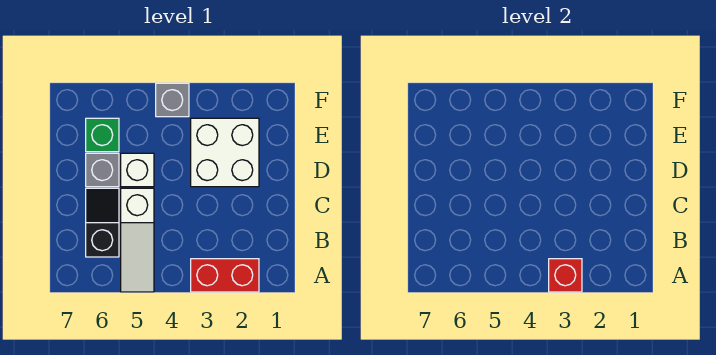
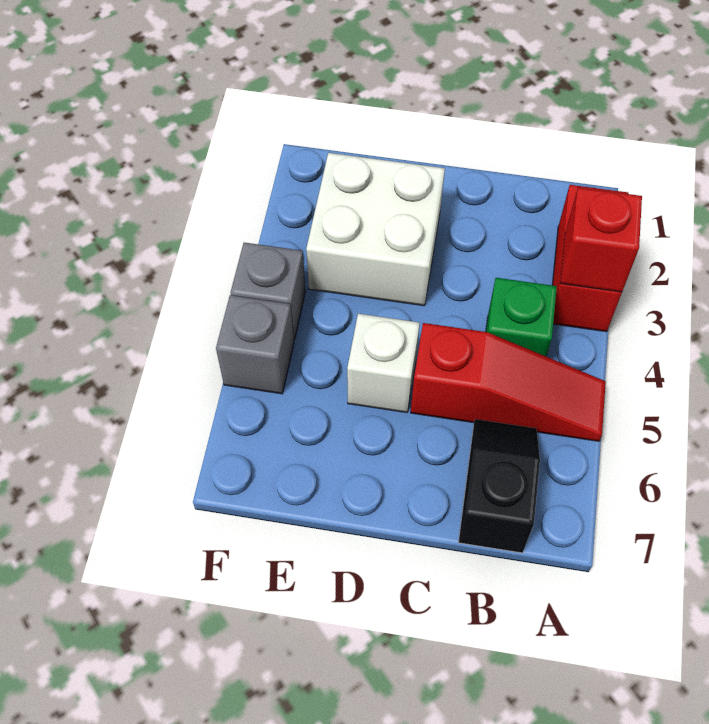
white 1x3 slope [121,188,154,292] -> red 1x3 slope [411,323,606,441]
black 1x2 slope [86,188,119,257] -> black 1x2 slope turned to [458,419,540,553]
grey 1x1 brick [86,153,119,187] -> grey 1x1 brick moved to [216,295,294,394]
green 1x1 brick [86,118,119,152] -> green 1x1 brick moved to [486,278,557,356]

